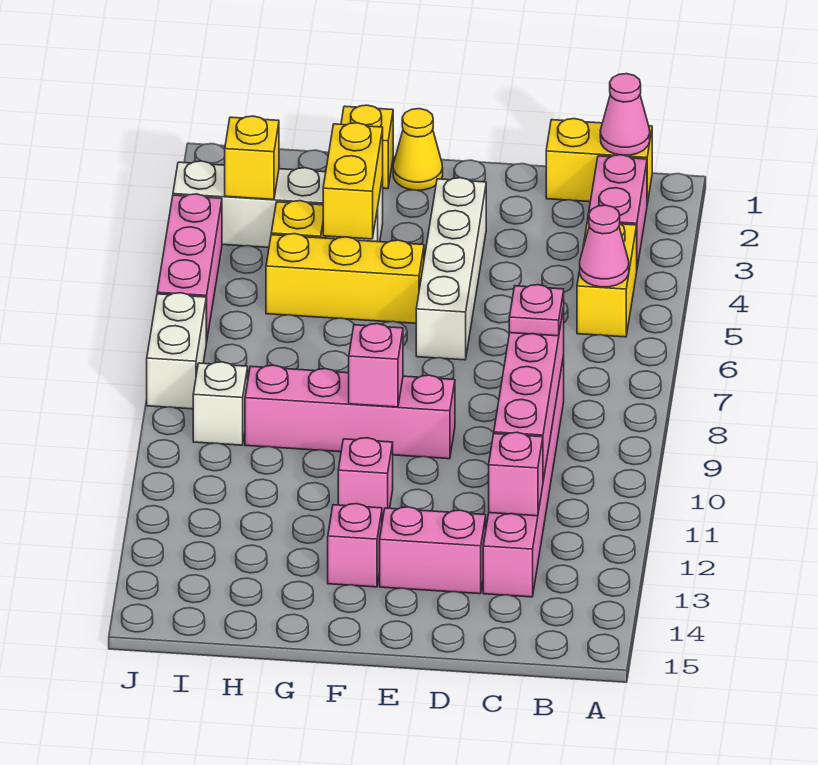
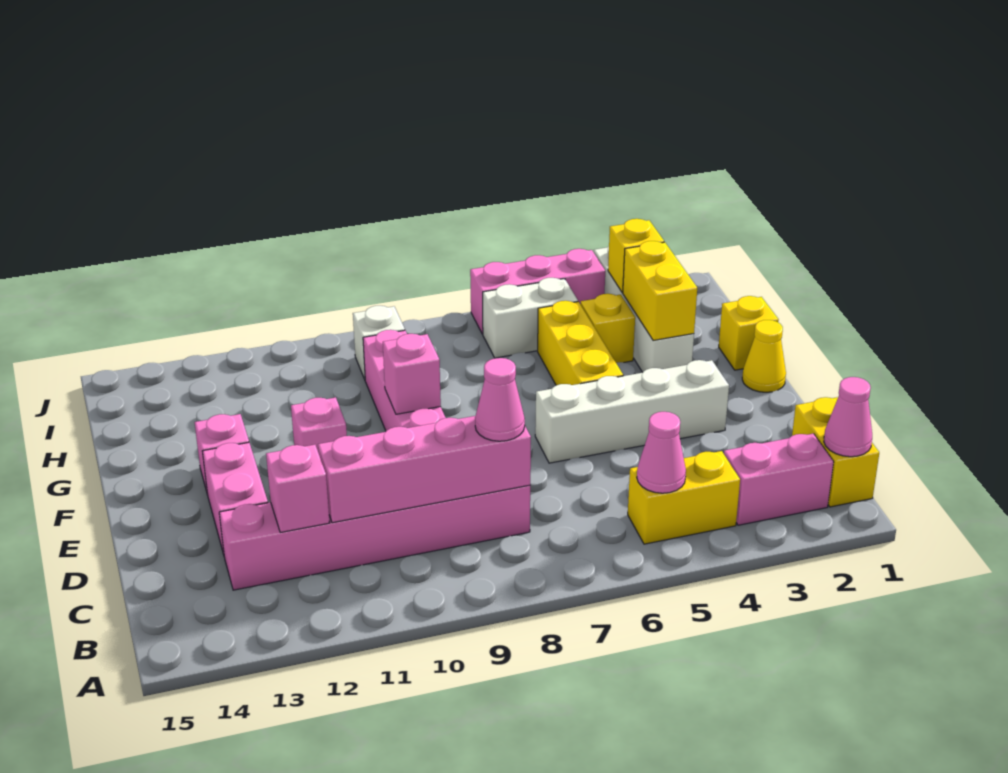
pink 1x1 plate [509,285,564,336] -> pink 1x1 cone [475,358,525,441]
yellow 1x2 brick [323,123,383,239] -> yellow 1x2 brick turned to [623,241,697,340]
white 1x2 brick [147,293,206,409] -> white 1x2 brick moved to [483,278,578,358]

